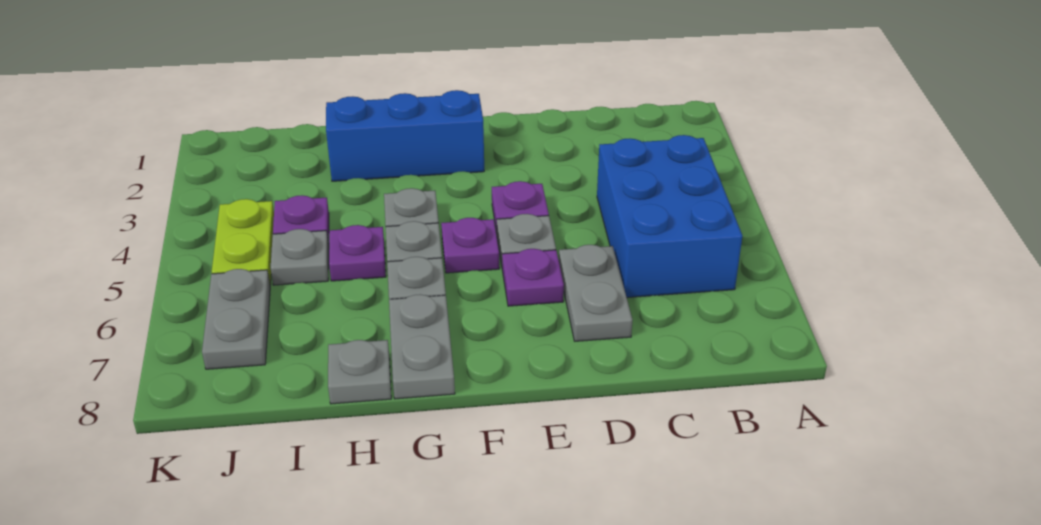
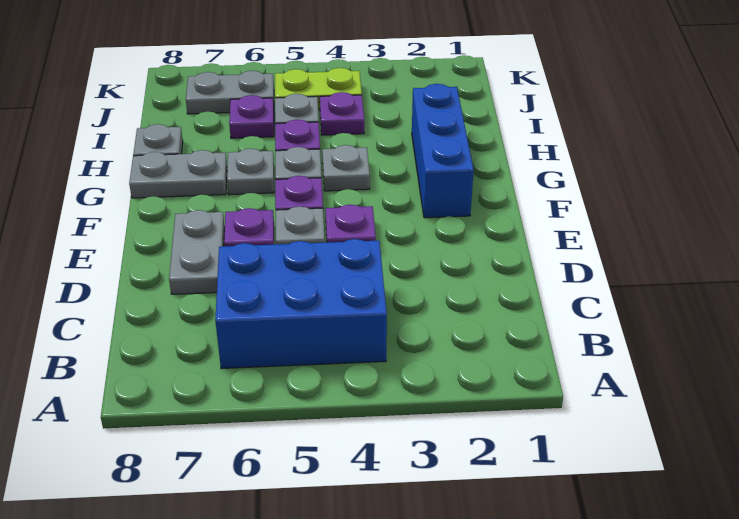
grey 1x2 plate [559,245,632,341] -> grey 1x2 plate turned to [169,210,225,294]
none -> purple 1x1 plate [229,95,274,138]

